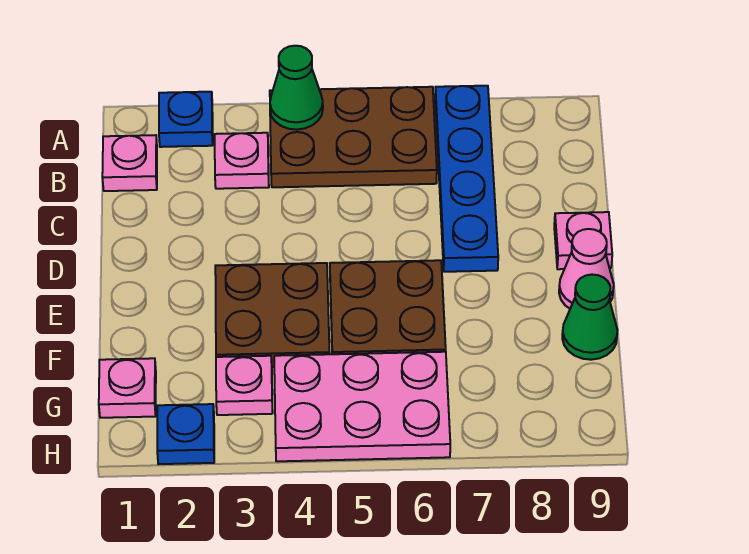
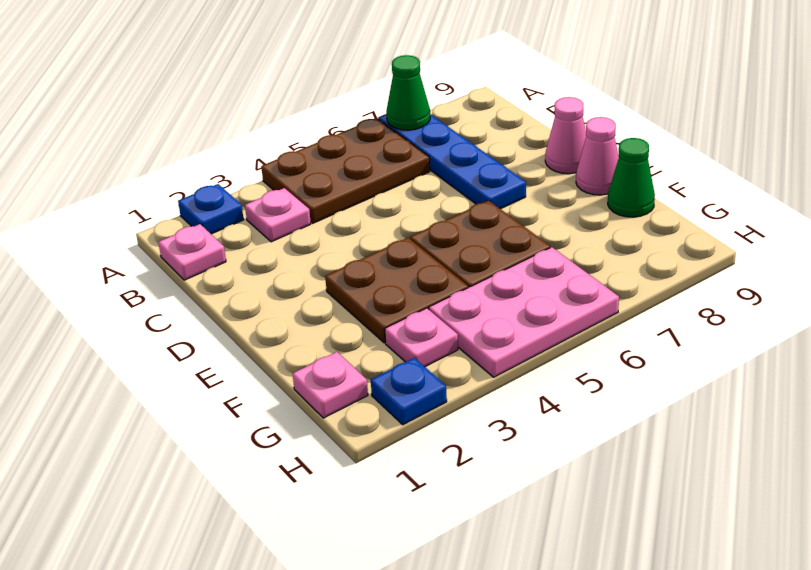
green 1x1 cone [270,46,323,130] -> green 1x1 cone moved to [386,55,430,130]
pink 1x1 plate [554,212,612,269] -> pink 1x1 cone [545,97,586,174]

